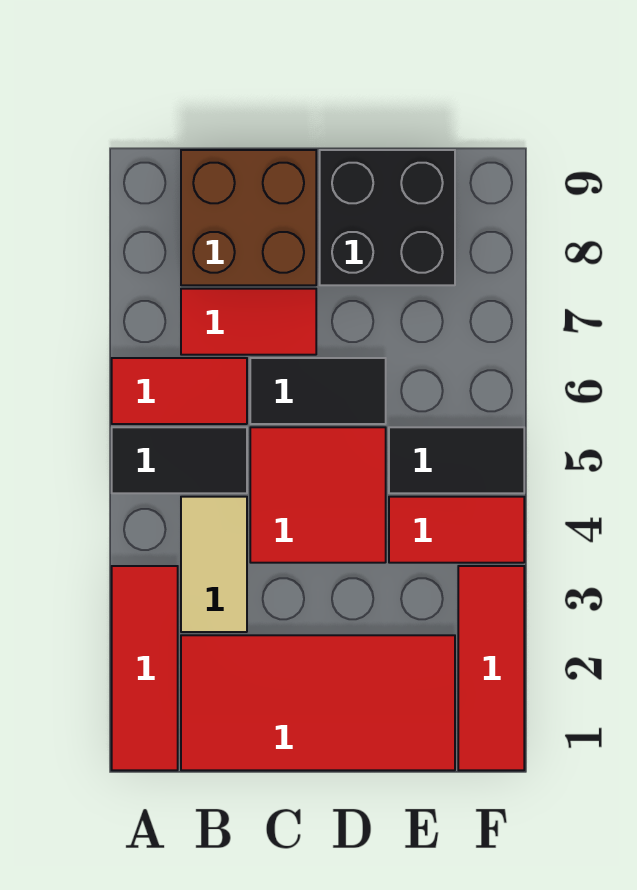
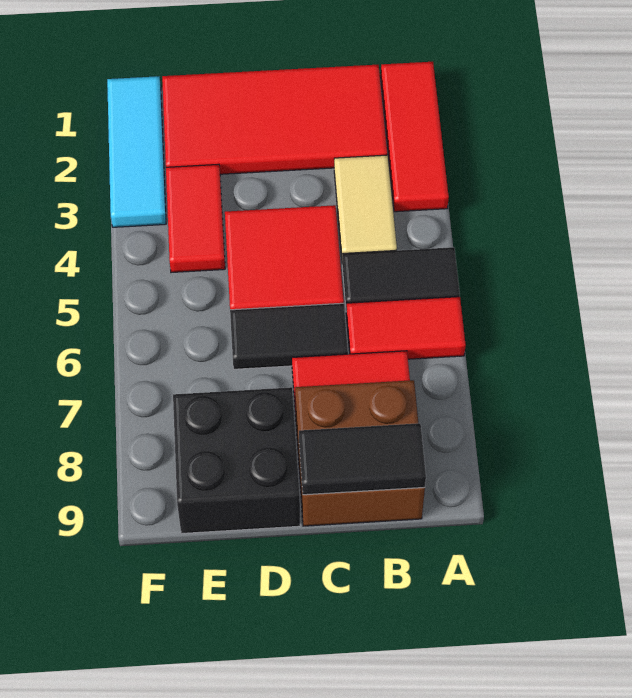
red 1x2 tile [389,497,524,563] -> red 1x2 tile turned to [166,164,225,273]
black 1x2 tile [389,427,524,493] -> black 1x2 tile moved to [299,423,426,495]
red 1x3 tile [458,566,524,770] -> cyan 1x3 tile [107,76,166,227]

